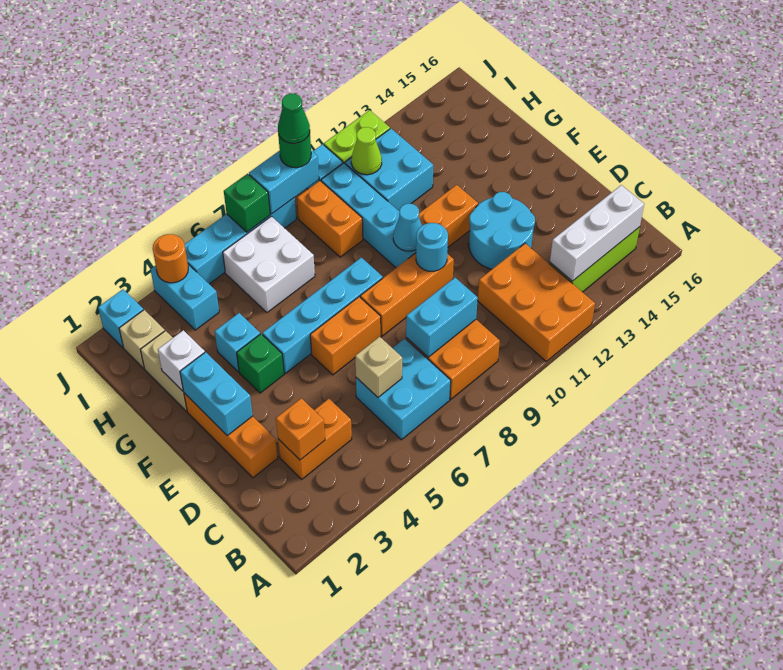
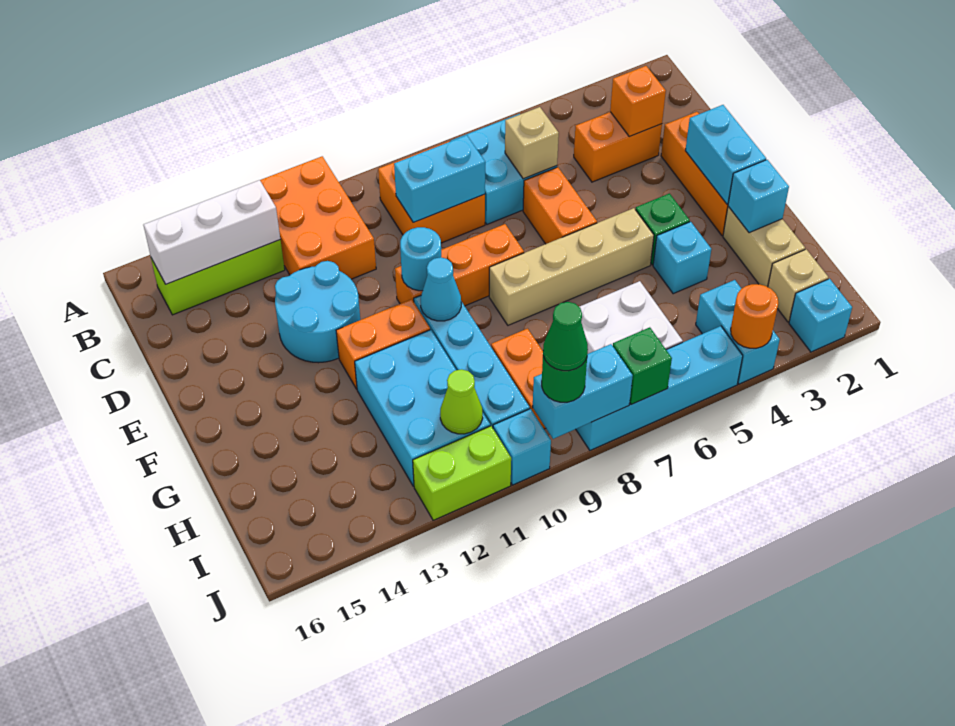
orange 1x2 brick [310,297,381,375] -> orange 1x2 brick turned to [523,167,597,244]
cyan 1x4 brick [262,257,383,373] -> tan 1x4 brick [489,208,654,325]
white 1x1 brick [158,330,205,391] -> cyan 1x1 brick [728,160,789,233]
cyan 2x2 brick [345,129,433,212] -> cyan 2x3 brick [355,330,490,486]

